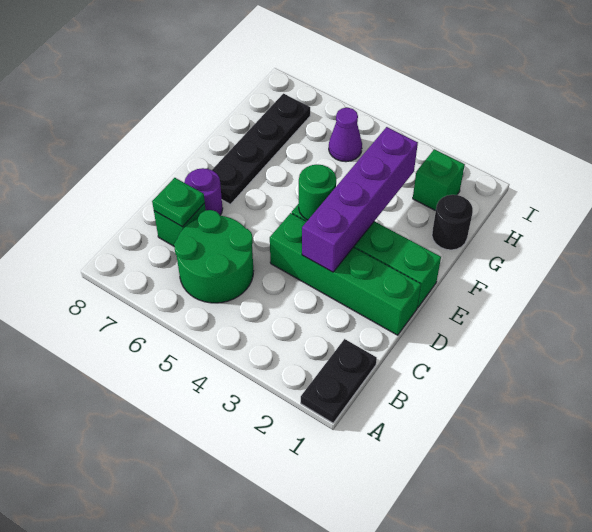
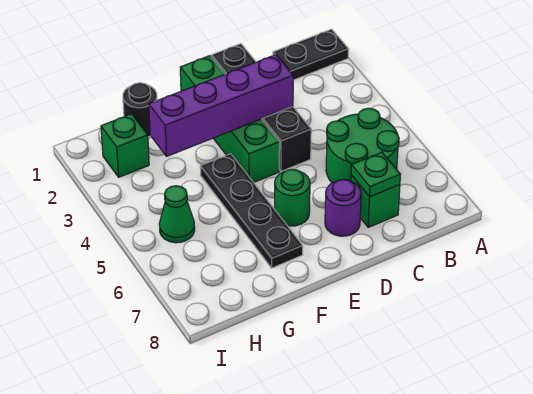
green 1x4 brick [270,213,421,335] -> black 1x4 brick [211,44,311,171]
green 1x1 round brick [299,164,336,220] -> green 1x1 round brick moved to [275,169,310,226]
black 1x4 plate [212,94,310,204] -> black 1x4 plate turned to [200,154,303,268]
purple 1x1 cone [329,108,362,162] -> green 1x1 cone [159,186,195,243]

